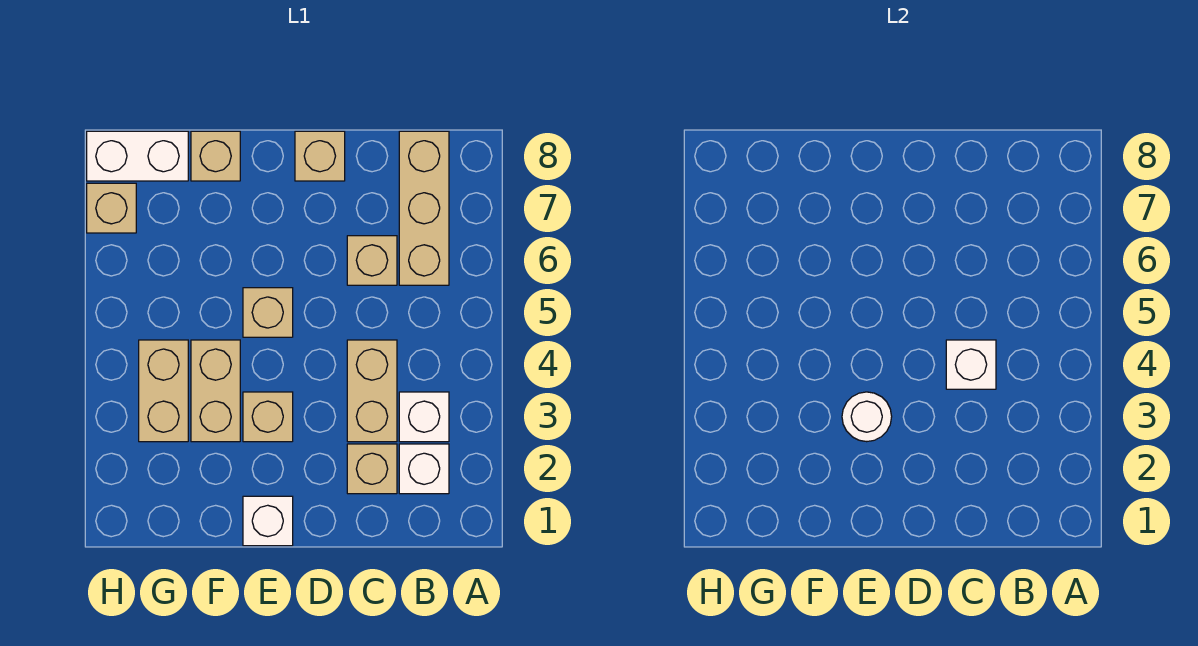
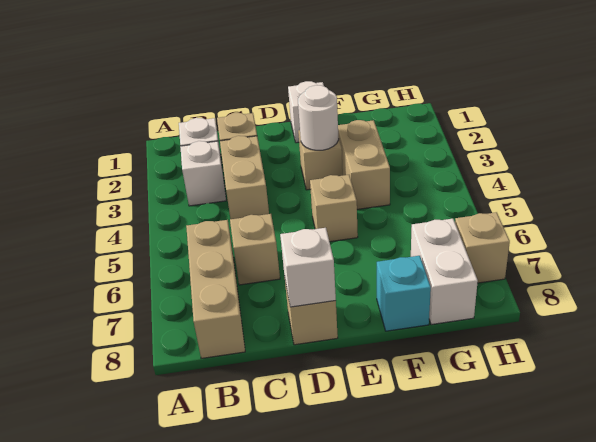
white 1x1 brick [946,340,996,389] -> white 1x1 brick moved to [280,228,336,307]
tan 1x1 brick [191,131,240,181] -> cyan 1x1 brick [377,256,431,331]
tan 1x2 brick [139,340,188,442] -> none
white 1x2 brick [87,131,188,181] -> white 1x2 brick turned to [411,219,478,325]

